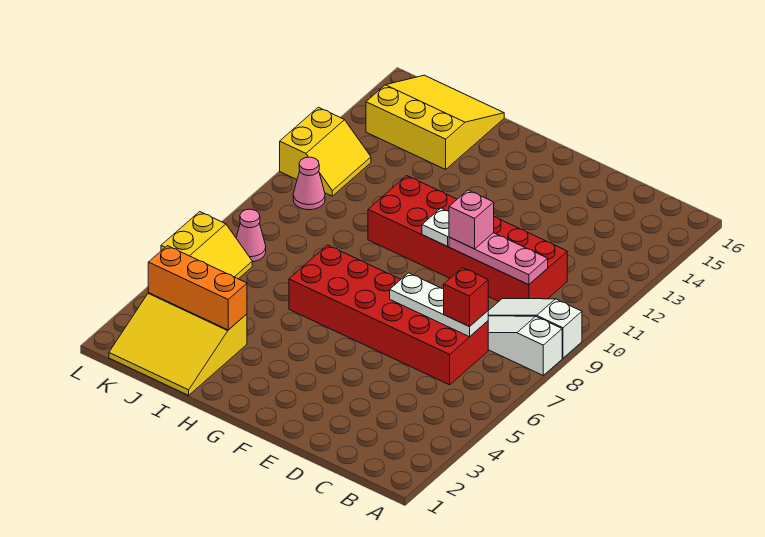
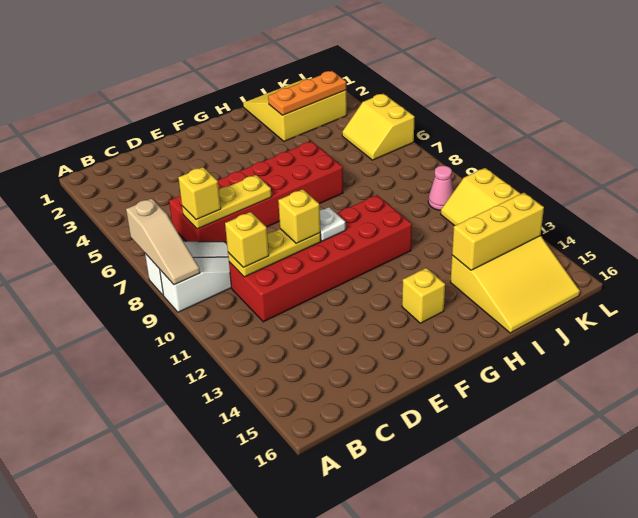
none -> tan 1x3 slope [126,198,200,285]
white 1x3 plate [390,273,488,337] -> yellow 1x3 plate [182,175,271,229]
red 1x1 brick [444,268,488,327] -> yellow 1x1 brick [178,167,221,220]
pink 1x3 plate [449,233,548,285] -> yellow 1x3 plate [228,229,321,277]
none -> yellow 1x1 brick [225,212,269,268]
pink 1x1 brick [449,190,494,249] -> yellow 1x1 brick [278,189,320,244]
none -> yellow 1x1 brick [402,268,445,323]
orange 1x3 brick [148,246,247,330] -> orange 1x3 plate [268,71,346,115]
none -> yellow 1x3 brick [452,193,544,270]
pink 1x1 cone [236,209,266,262] -> none

